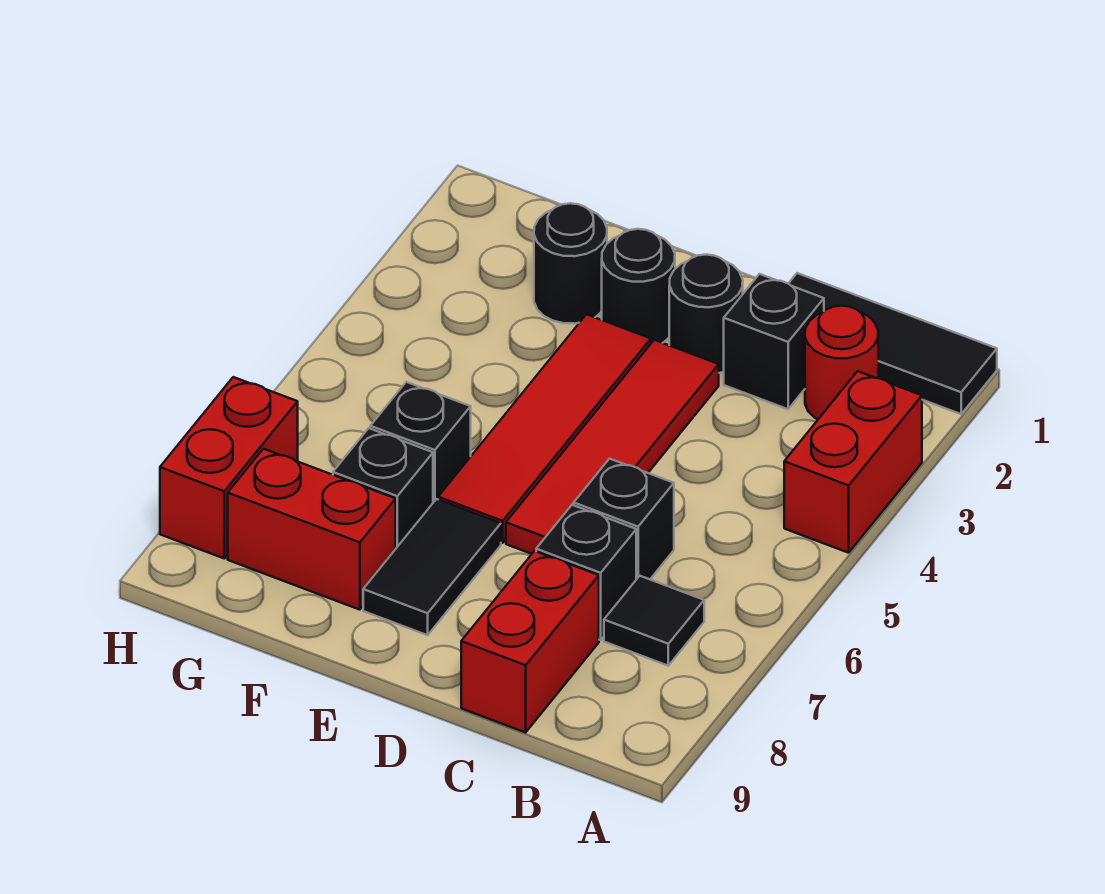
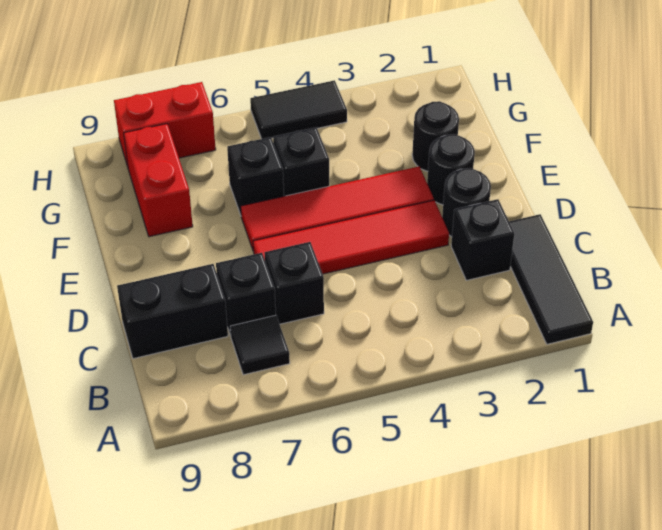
red 1x2 brick [784,371,922,553] -> none
red 1x1 round brick [805,306,878,420] -> none
red 1x2 brick [461,551,599,733] -> black 1x2 brick [117,264,228,359]
black 1x2 tile [363,499,501,635] -> black 1x2 tile moved to [250,80,347,139]
black 1x1 brick [333,428,433,548] -> black 1x1 brick moved to [273,127,329,196]

